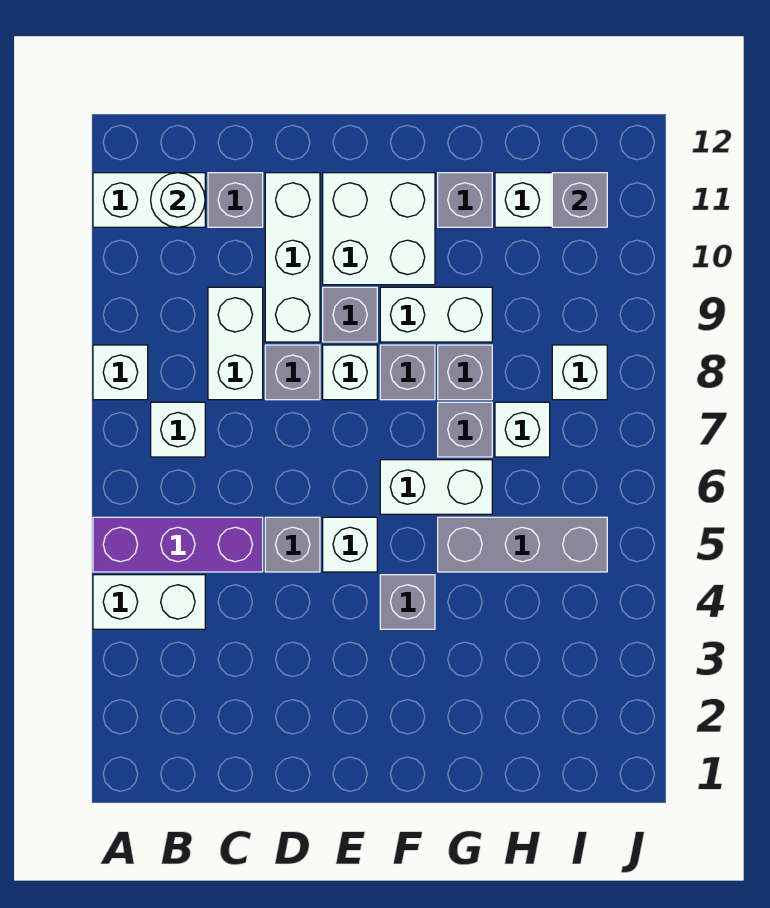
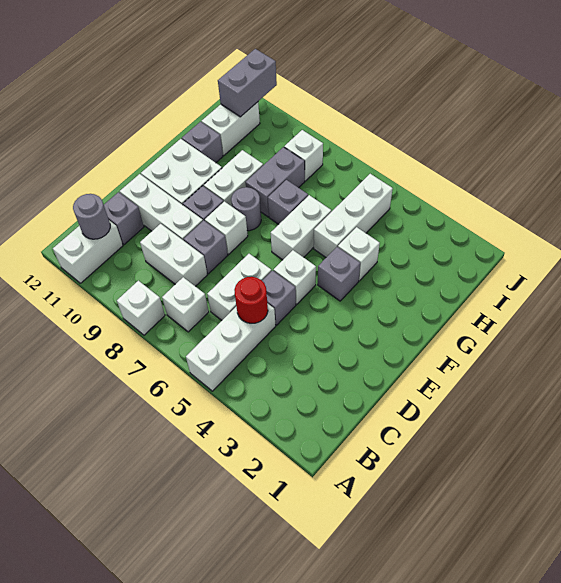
white 1x2 brick [93,575,205,629] -> white 1x2 brick moved to [207,254,271,320]
purple 1x3 brick [93,517,263,572] -> white 1x3 brick [186,303,276,391]
white 1x1 round brick [151,173,205,227] -> grey 1x1 round brick [73,194,110,239]
none -> red 1x1 round brick [234,277,268,323]
grey 1x1 brick [380,345,435,400] -> grey 1x1 round brick [231,187,261,231]
grey 1x3 brick [438,517,607,572] -> white 1x3 brick [314,174,393,257]
grey 1x1 brick [438,345,492,400] -> grey 1x2 brick [246,147,305,217]
white 1x1 brick [495,402,550,457] -> white 1x1 brick moved to [338,227,380,281]
grey 1x1 brick [552,173,607,227] -> grey 1x2 brick [218,49,277,117]

